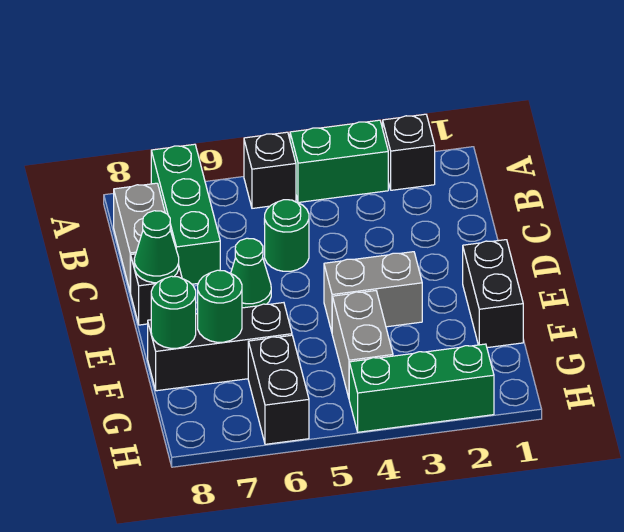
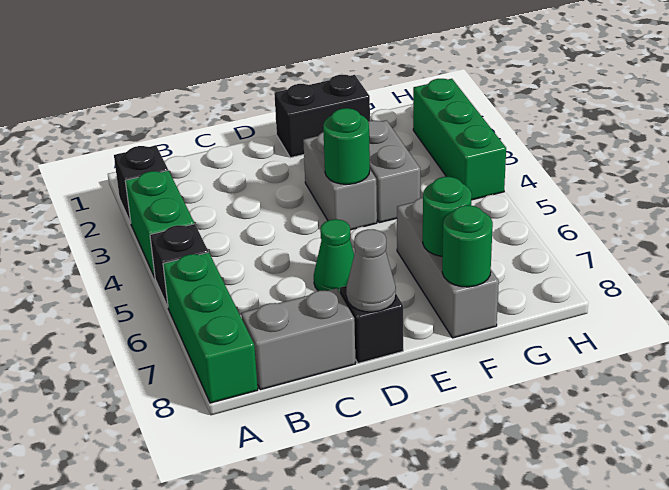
green 1x3 brick [151,144,220,284] -> green 1x3 brick turned to [163,252,258,403]
green 1x1 round brick [265,200,309,271] -> green 1x1 round brick moved to [323,108,370,184]
green 1x1 cone [134,211,179,283] -> grey 1x1 cone [346,229,396,312]
grey 1x2 brick [332,291,393,398] -> grey 1x2 brick turned to [368,120,420,223]
black 1x3 brick [148,303,292,391] -> grey 1x3 brick [397,198,499,338]
black 1x2 brick [248,335,309,444] -> none

